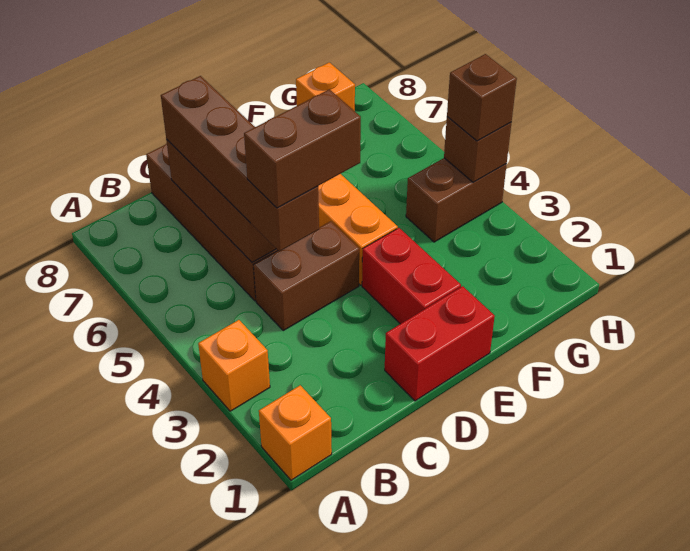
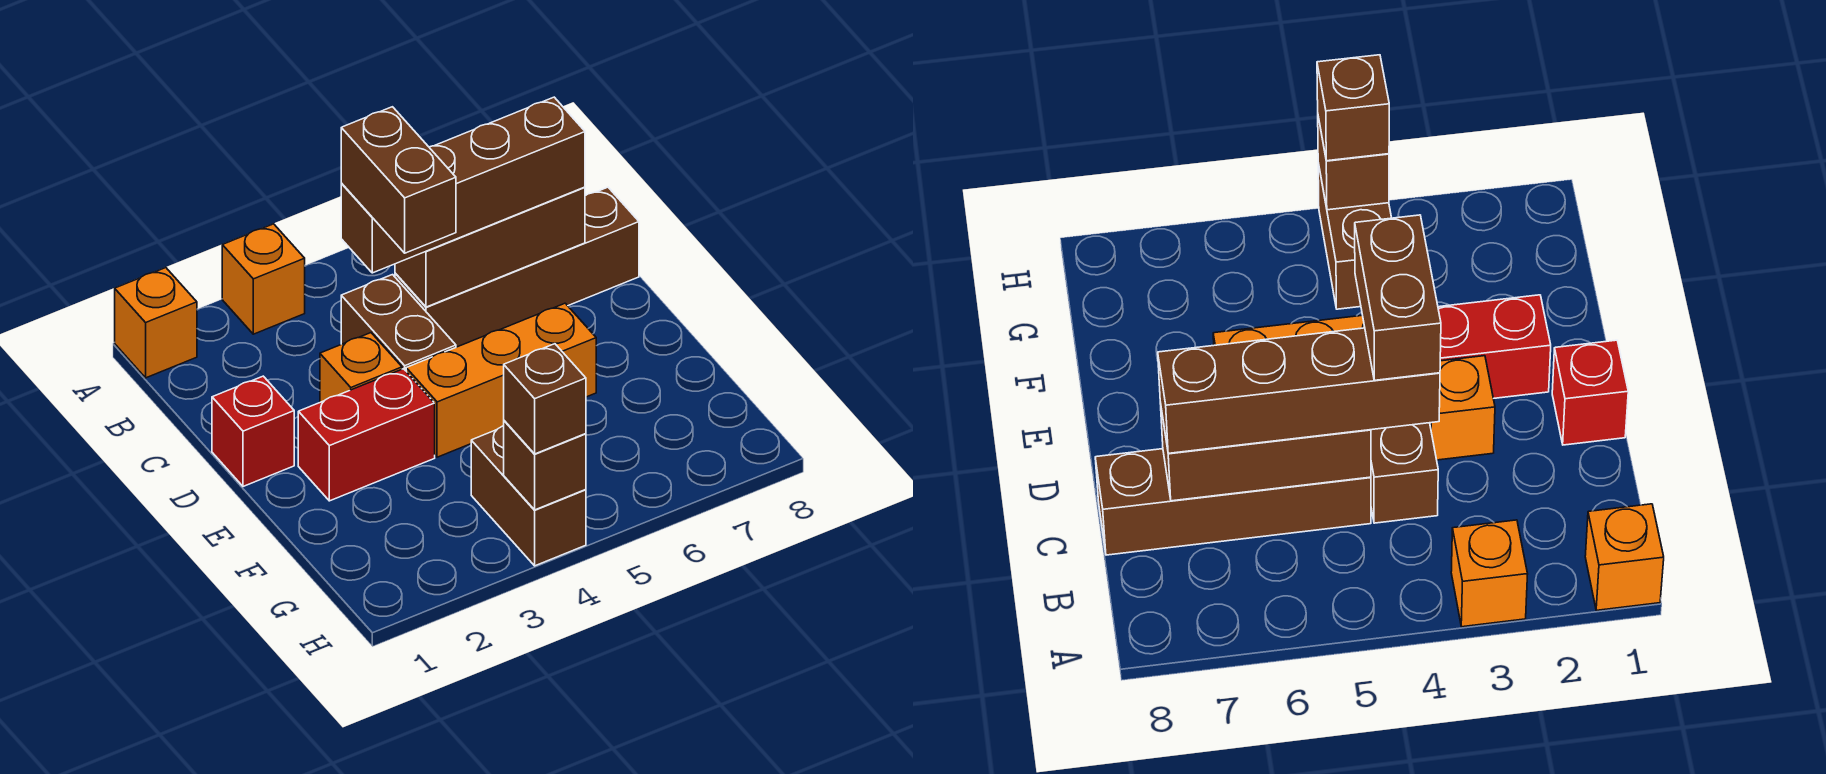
red 1x2 brick [385,286,495,401] -> red 1x1 brick [212,376,294,486]
orange 1x1 brick [296,62,355,111] -> orange 1x1 brick moved to [320,333,402,402]

